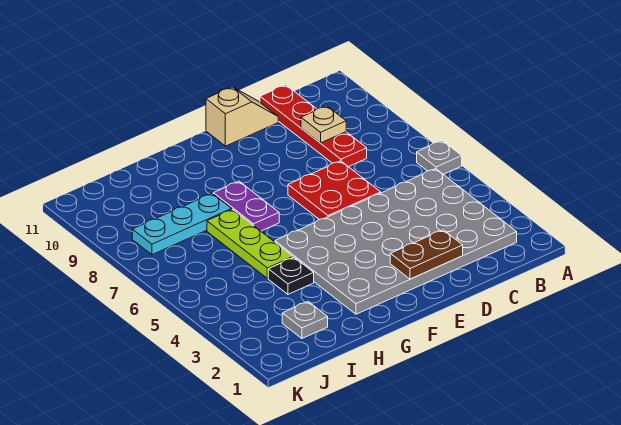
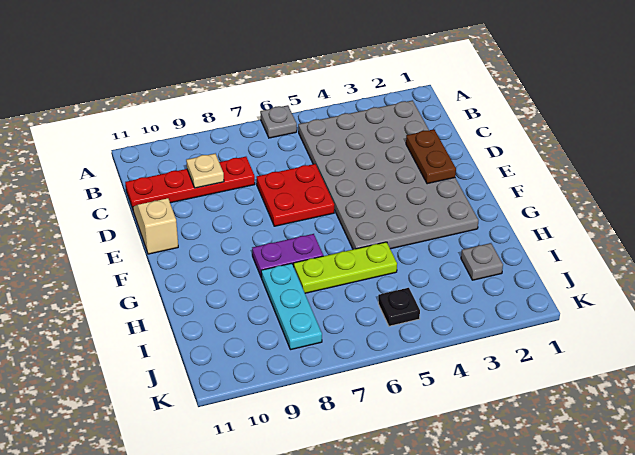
black 1x1 plate [268,258,314,294] -> black 1x1 plate moved to [378,288,420,326]

